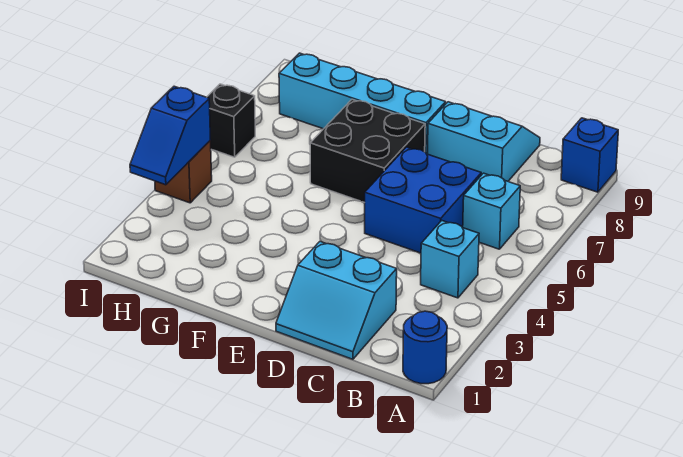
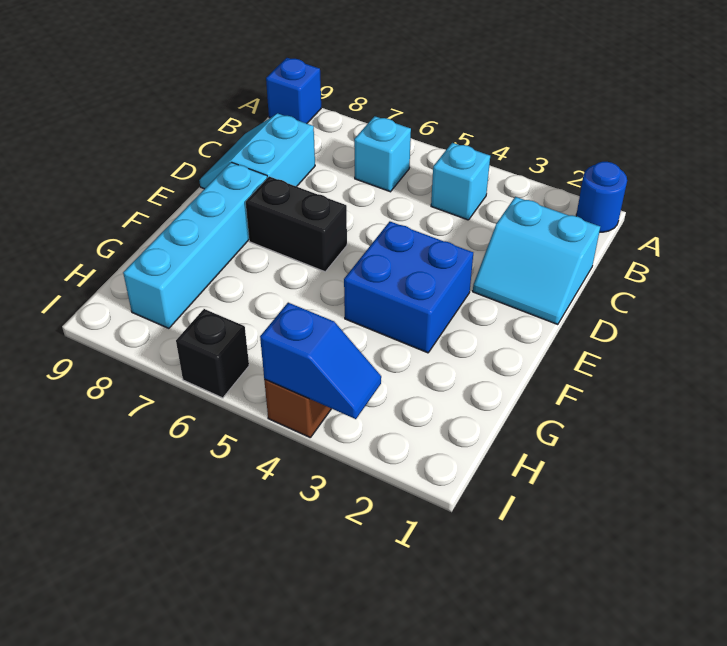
cyan 2x2 slope [276,242,397,359] -> cyan 2x2 slope turned to [473,197,600,325]
blue 2x2 brick [365,147,481,253] -> blue 2x2 brick moved to [344,222,473,353]
black 2x2 brick [310,99,425,203] -> black 1x2 brick [246,176,347,272]

